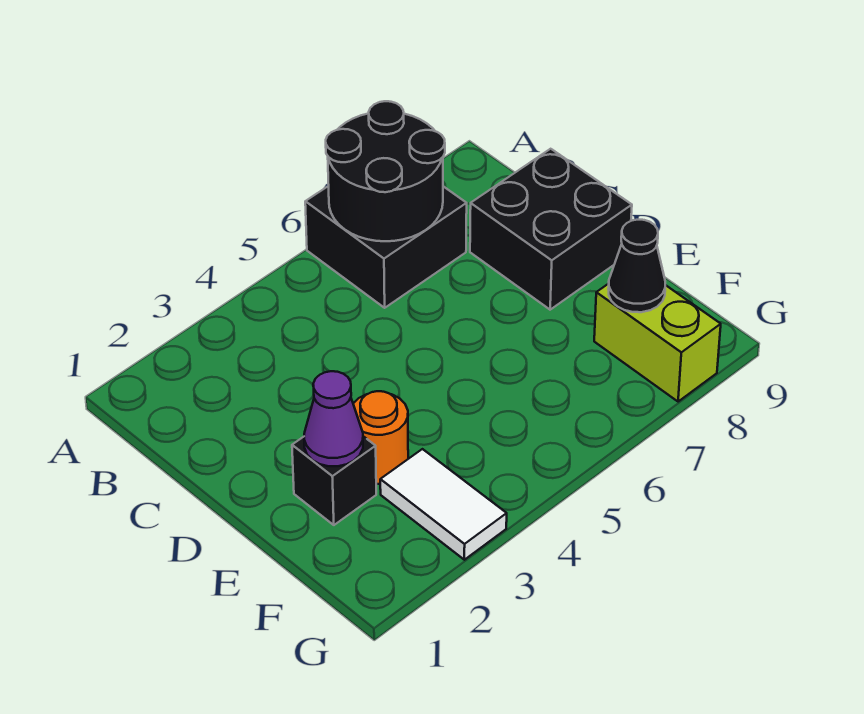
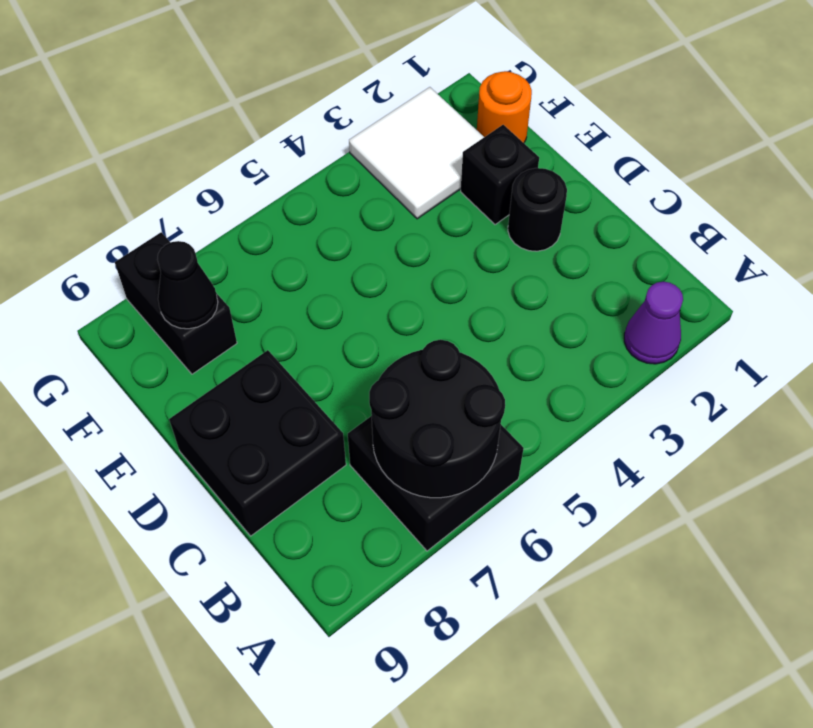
none -> black 1x1 round brick [508,168,567,251]
purple 1x1 cone [304,371,363,466] -> purple 1x1 cone moved to [624,282,683,364]
orange 1x1 round brick [353,391,408,484] -> orange 1x1 round brick moved to [477,71,532,143]
white 1x2 tile [380,449,507,560] -> white 2x2 tile [349,87,484,219]
lime 1x2 brick [594,284,721,402] -> black 1x2 brick [115,232,237,374]

